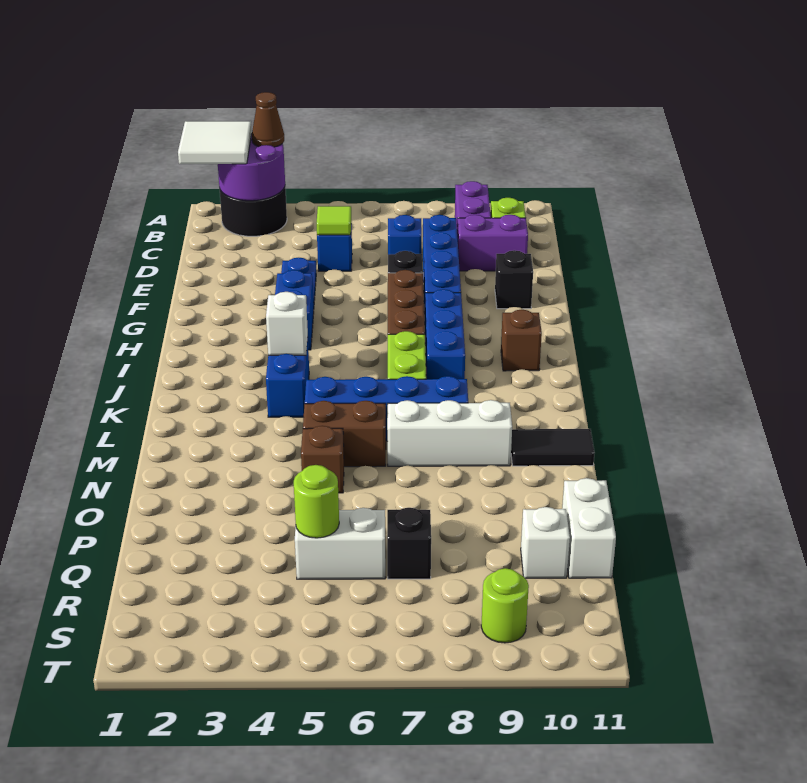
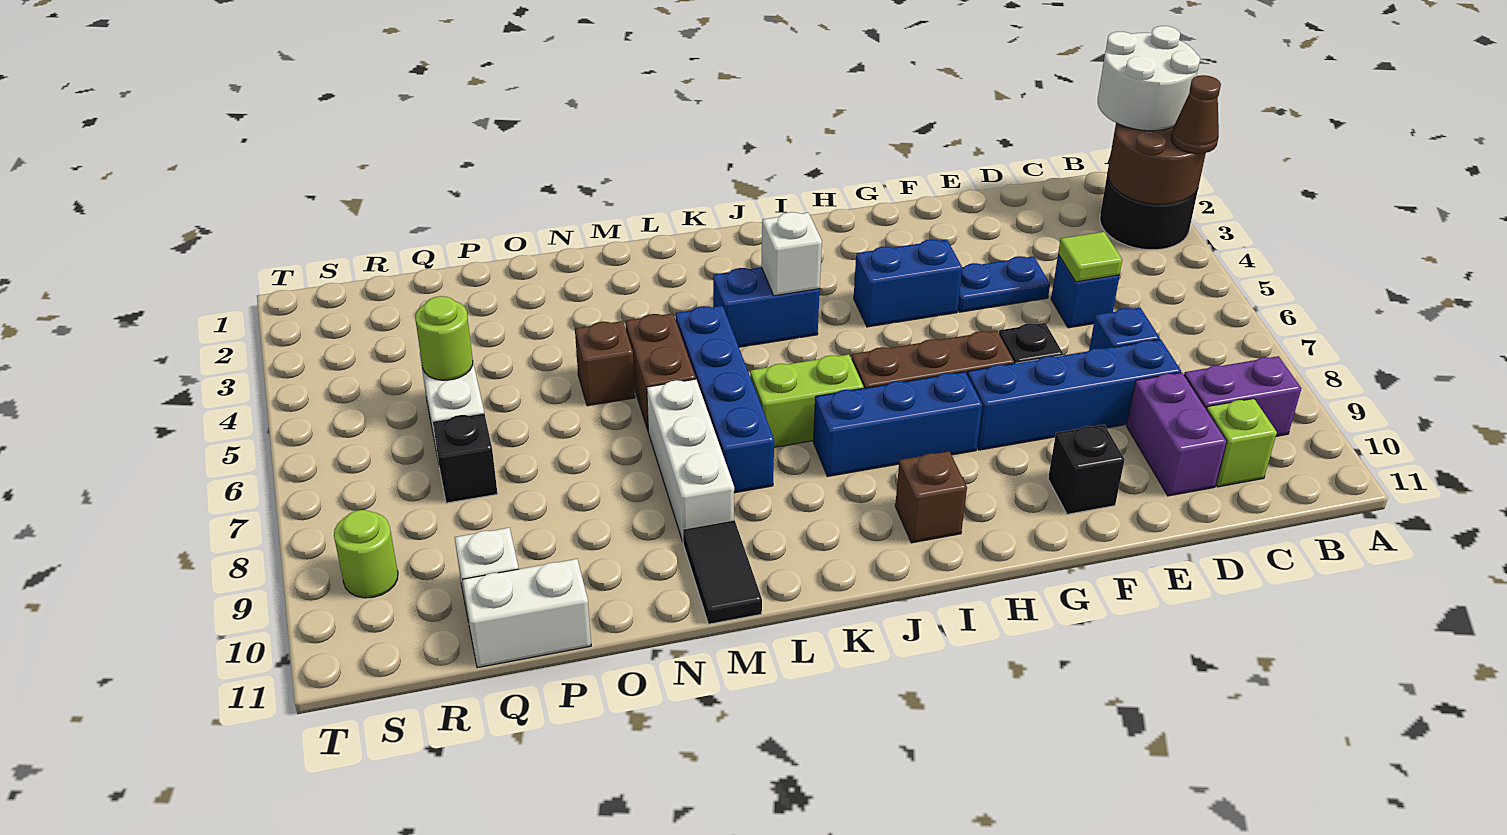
white 2x2 tile [178,121,252,164] -> white 2x2 round brick [1098,26,1200,131]
purple 2x2 round brick [218,134,285,201] -> brown 2x2 round brick [1108,123,1206,204]

